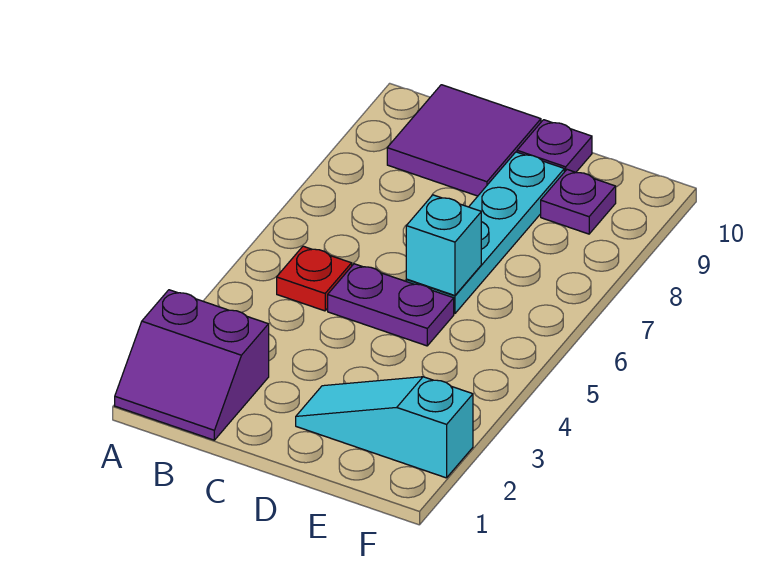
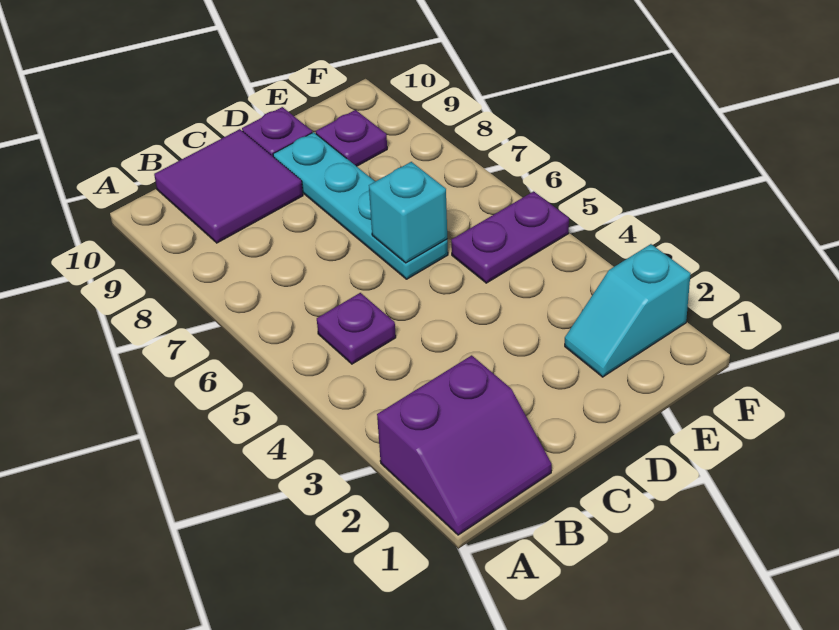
red 1x1 plate [277,246,352,311] -> purple 1x1 plate [317,293,396,364]
purple 1x2 plate [328,264,454,346] -> purple 1x2 plate moved to [451,191,569,283]
cyan 1x3 slope [296,377,473,478] -> cyan 1x2 slope [565,244,691,377]

